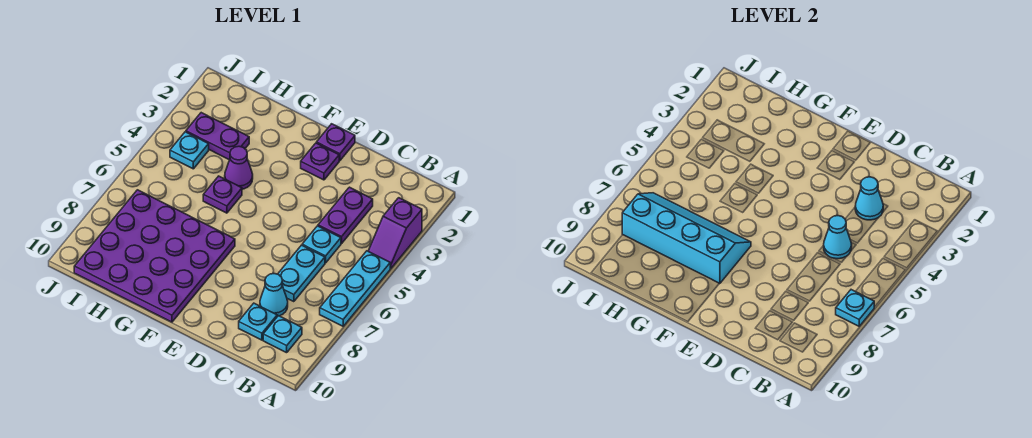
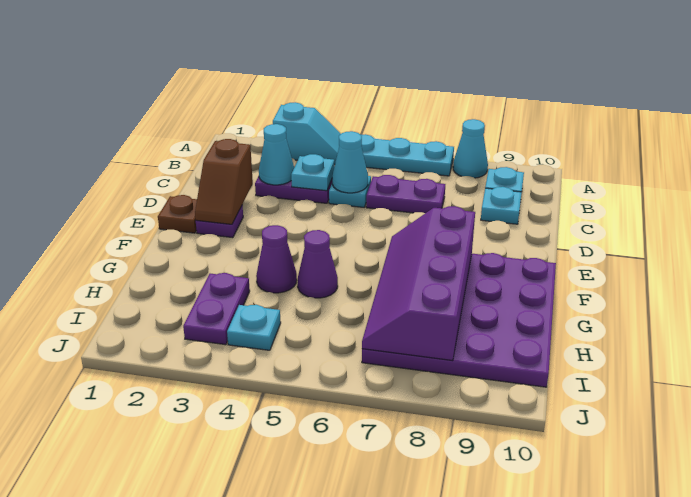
purple 1x2 slope [368,198,422,268] -> cyan 1x2 slope [273,102,341,164]
cyan 1x1 plate [836,290,874,326] -> cyan 1x1 plate moved to [291,154,334,191]
cyan 1x2 plate [278,245,325,302] -> purple 1x2 plate [366,175,445,213]
cyan 1x1 cone [260,274,288,316] -> cyan 1x1 cone moved to [453,119,488,178]
none -> brown 1x2 slope [195,139,253,224]
purple 1x1 plate [316,124,355,161] -> brown 1x1 plate [158,195,197,233]
cyan 2x4 slope [622,193,751,284] -> purple 2x4 slope [362,206,475,361]
purple 1x1 plate [203,176,242,213] -> purple 1x1 cone [297,230,338,298]

